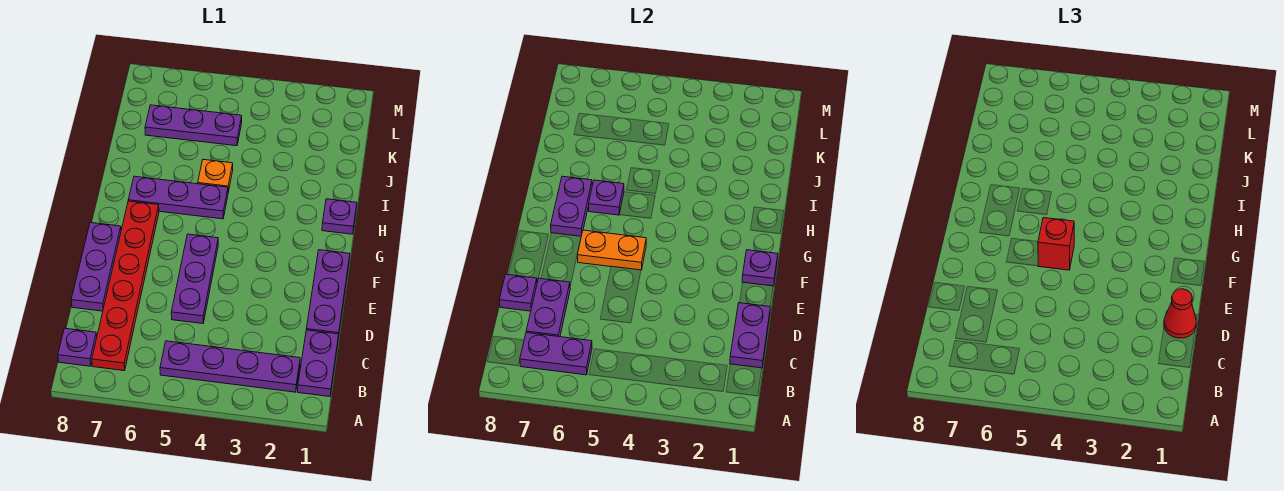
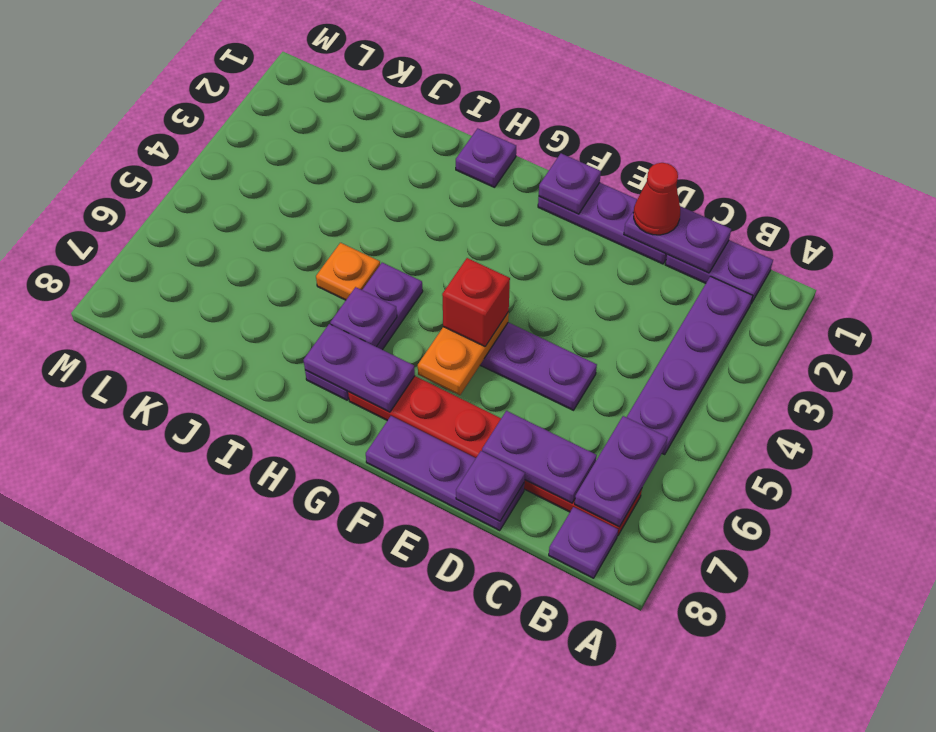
purple 1x3 plate [145,105,242,146] -> none

